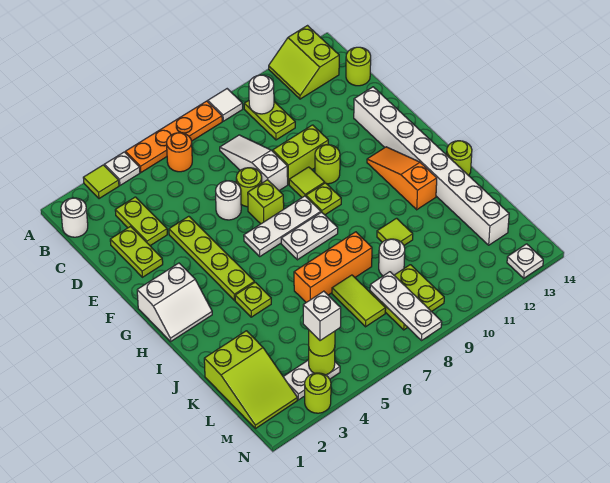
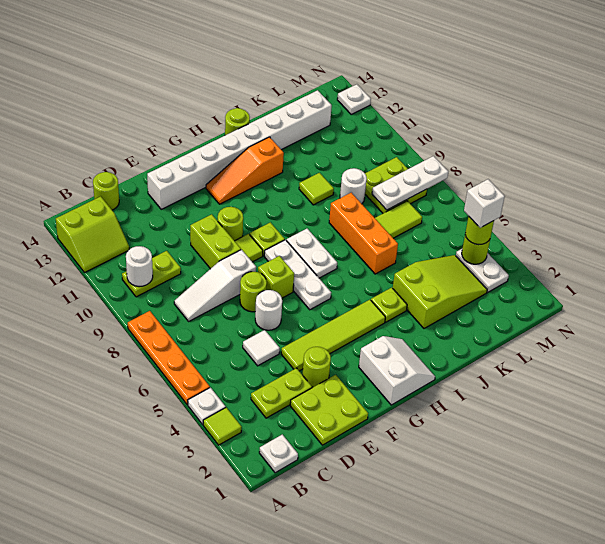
white 1x1 tile [208,89,243,121] -> white 1x1 tile moved to [243,330,280,366]
white 1x1 round brick [61,198,88,237] -> white 1x1 plate [259,434,298,473]
orange 1x1 round brick [167,133,192,172] -> none
lime 1x2 plate [110,227,163,277] -> lime 2x2 plate [290,375,368,445]
lime 1x4 plate [169,216,254,300] -> lime 1x4 tile [281,300,385,371]
lime 2x3 slope [204,331,297,429] -> lime 2x3 slope moved to [393,255,487,328]
lime 1x1 round brick [305,373,331,413] -> lime 1x1 round brick moved to [303,347,331,387]

